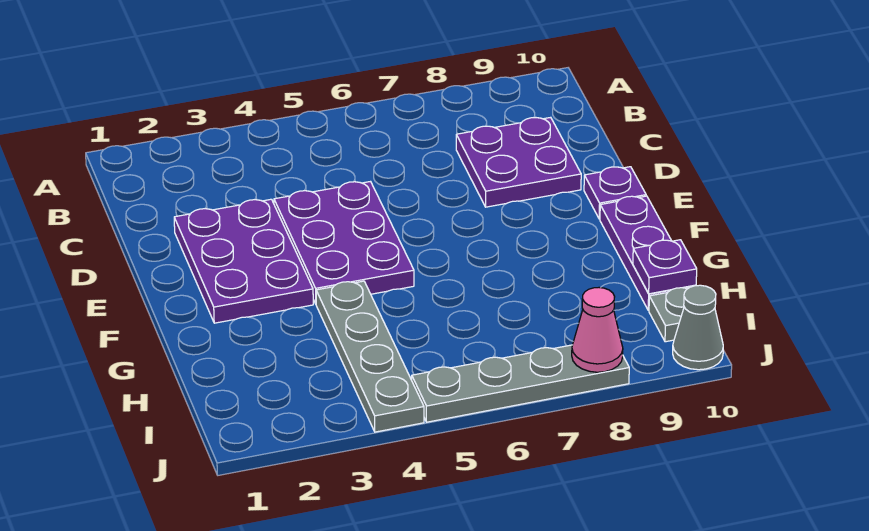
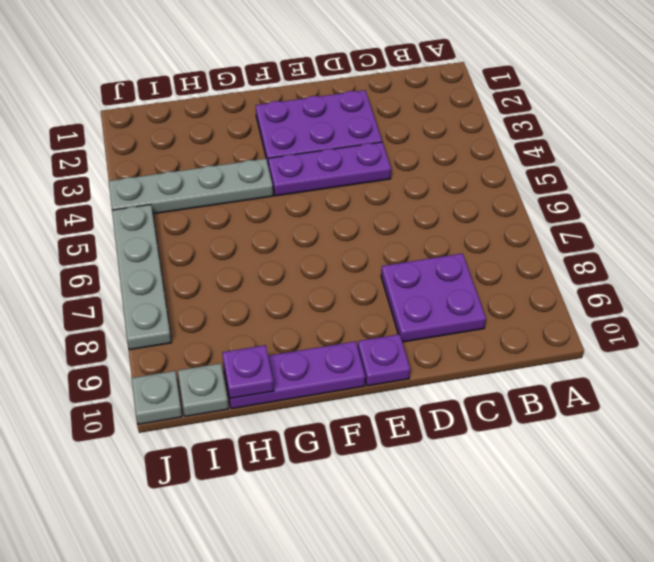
purple 2x3 plate [274,182,414,304] -> purple 1x3 plate [268,142,391,196]
pink 1x1 cone [572,288,623,372] -> none
grey 1x1 cone [673,285,723,370] -> grey 1x1 plate [132,371,182,424]

